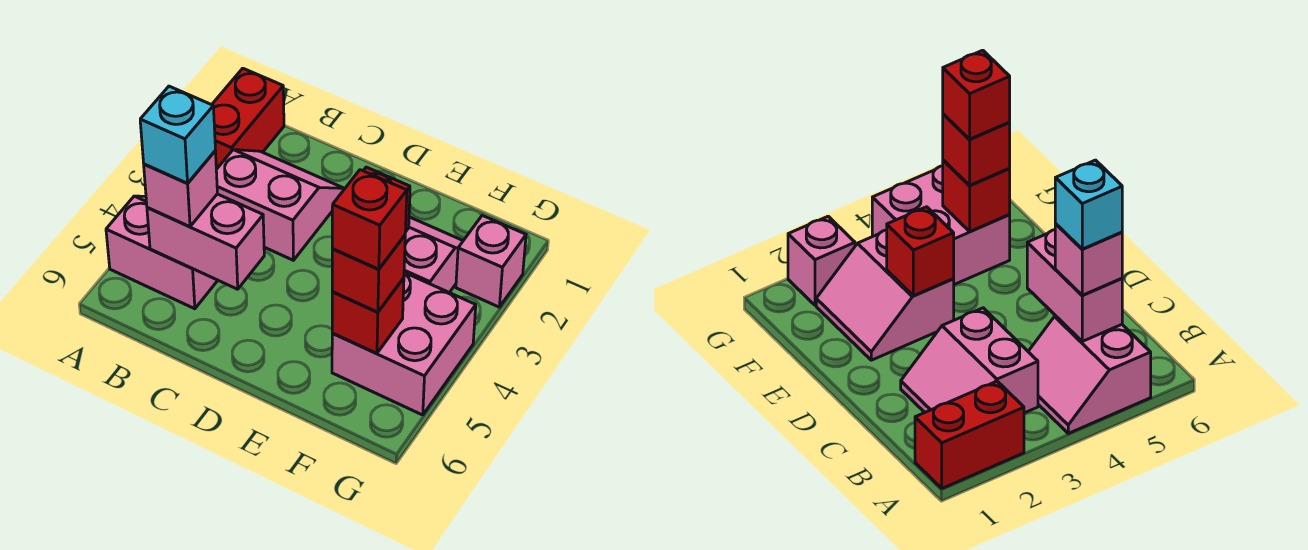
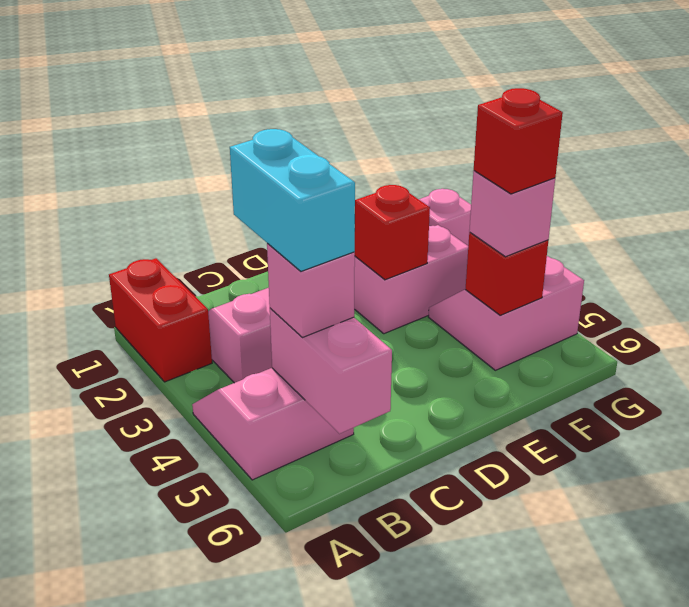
pink 1x2 brick [147,194,264,289] -> pink 1x2 brick turned to [270,308,392,434]
cyan 1x1 brick [140,86,215,183] -> cyan 1x2 brick [230,129,355,271]
pink 2x2 brick [332,273,476,415] -> pink 2x2 slope [429,256,584,370]
red 1x1 brick [332,236,405,312] -> pink 1x1 brick [469,171,555,257]

